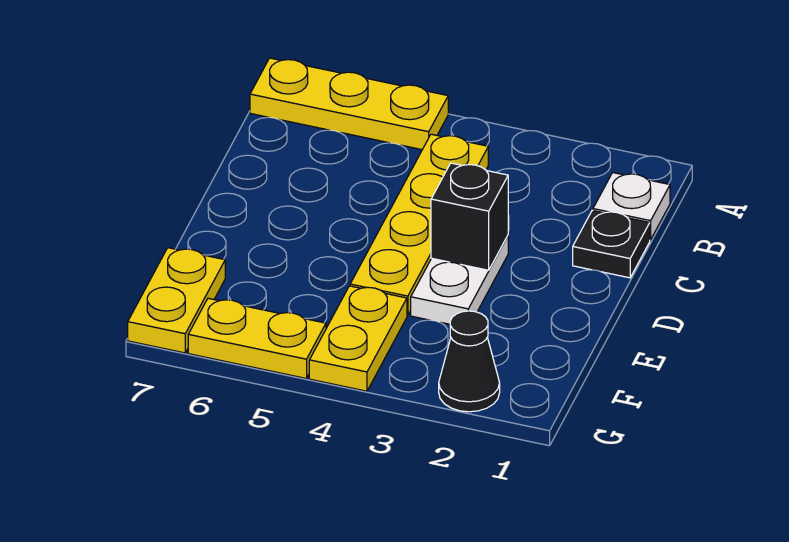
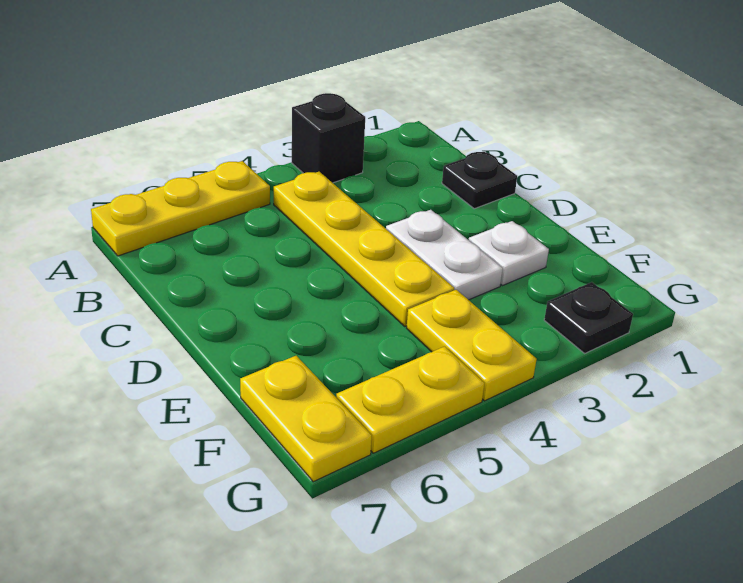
white 1x1 plate [593,173,670,240] -> white 1x1 plate moved to [469,221,549,286]
black 1x1 brick [431,163,508,270] -> black 1x1 brick moved to [292,93,365,183]
black 1x1 cone [439,311,500,412] -> black 1x1 plate [544,282,633,353]

